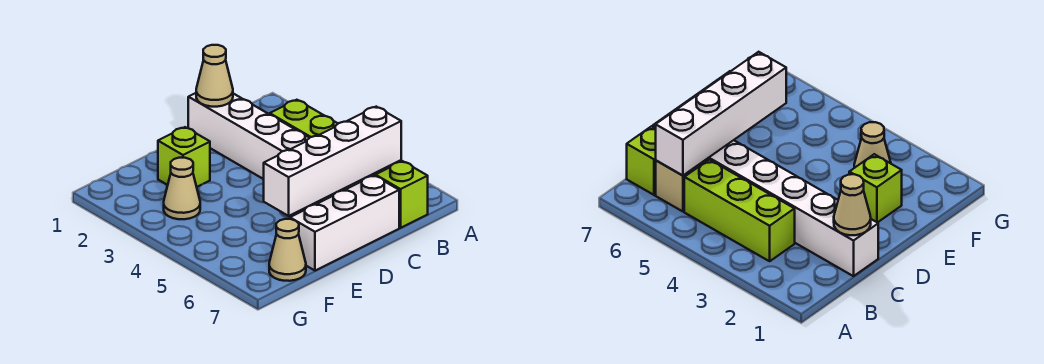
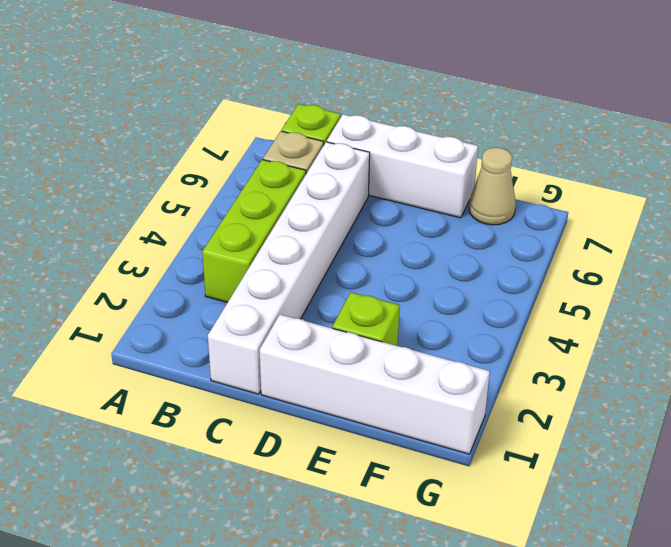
white 1x4 brick [264,107,401,216] -> white 1x4 brick moved to [260,314,490,454]
tan 1x1 cone [196,45,233,107] -> none
tan 1x1 cone [164,158,200,219] -> none

